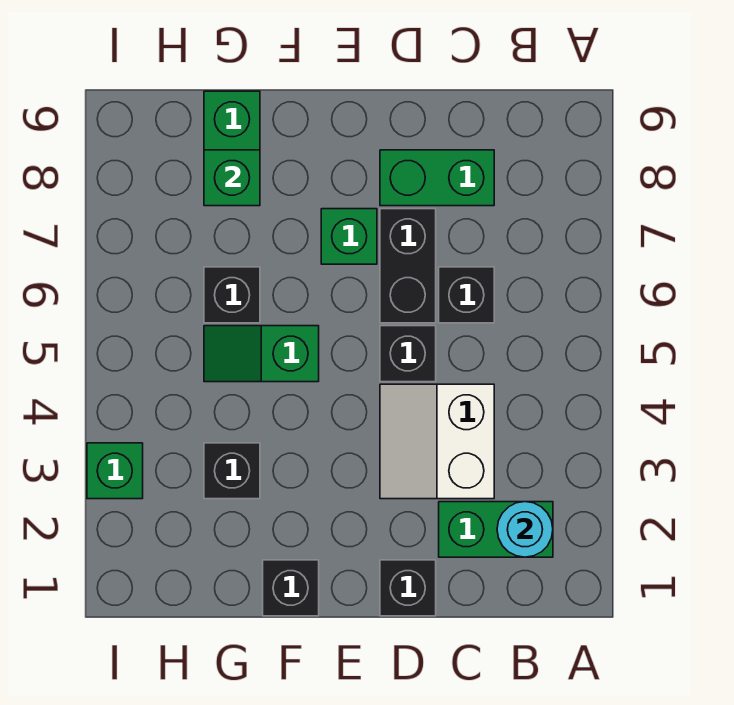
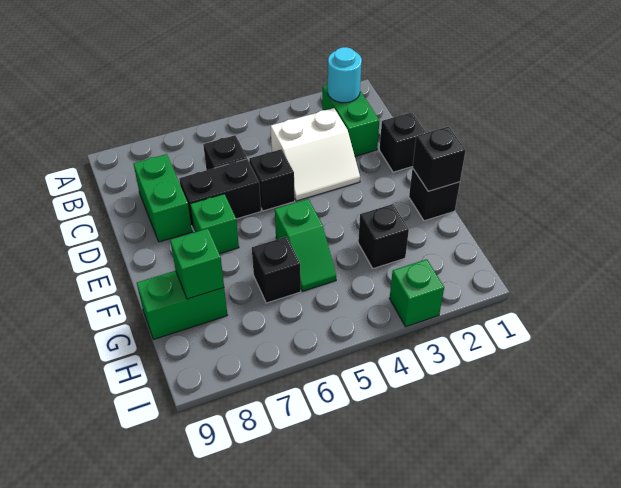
none -> black 1x1 brick [413,127,466,191]

